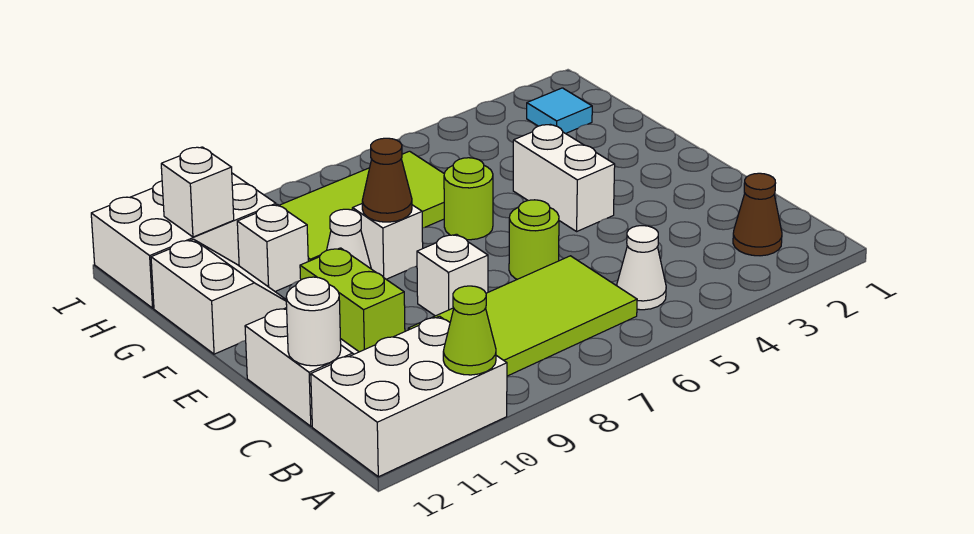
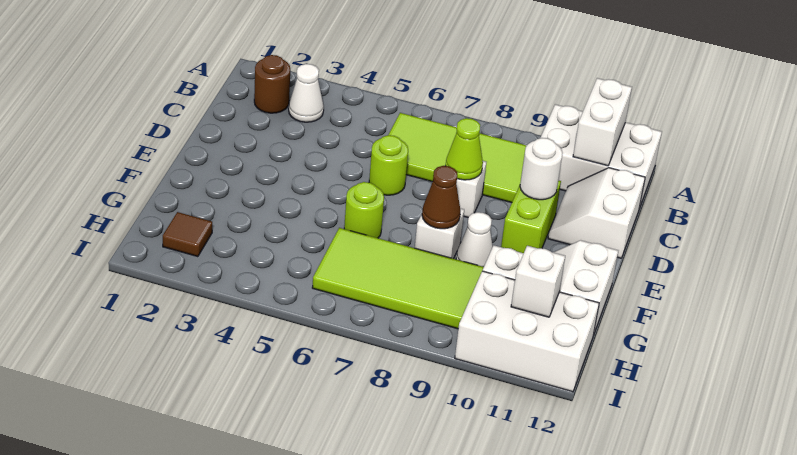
lime 1x1 cone [443,286,496,375] -> lime 1x1 cone moved to [445,118,483,180]
brown 1x1 cone [733,173,782,256] -> brown 1x1 round brick [254,55,290,113]
white 1x1 cone [617,226,666,310] -> white 1x1 cone moved to [289,64,324,122]
white 1x1 round brick [286,277,341,366] -> white 1x1 round brick moved to [520,138,563,200]
white 1x2 brick [513,124,615,231] -> white 1x2 brick moved to [573,78,632,166]
cyan 1x1 tile [527,88,592,134] -> brown 1x1 tile [163,212,212,257]

